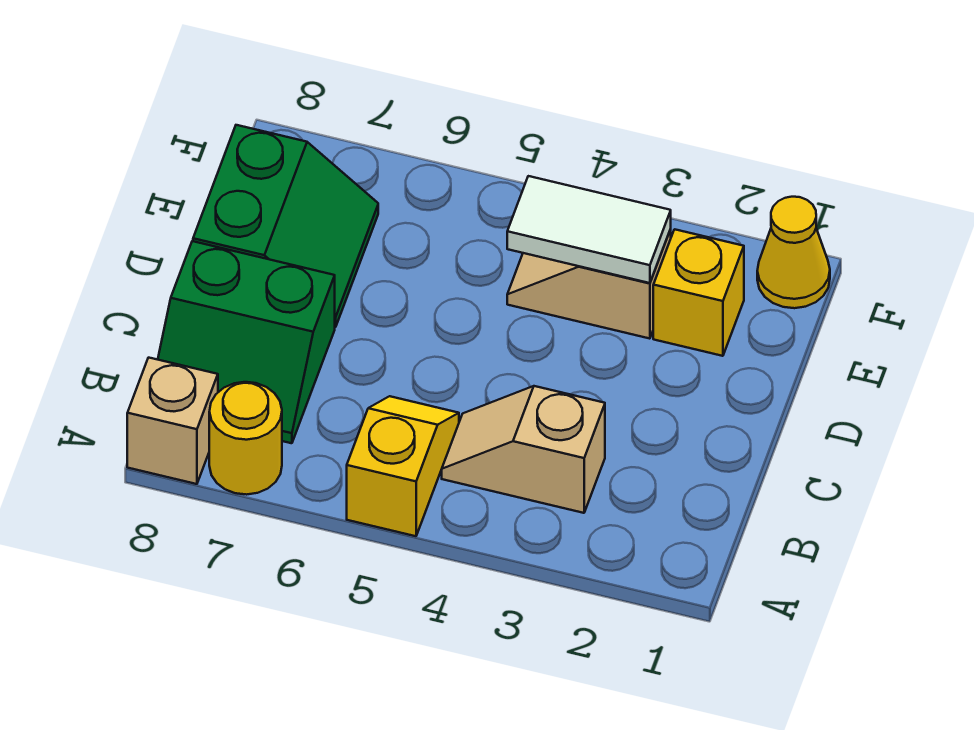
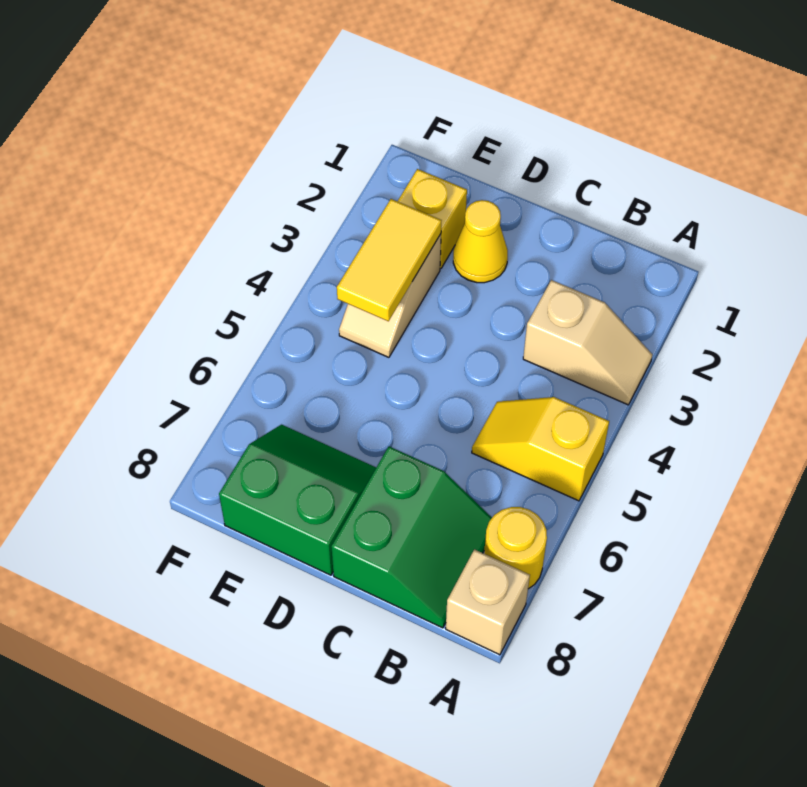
tan 1x2 slope [442,386,605,513] -> tan 1x2 slope turned to [523,280,652,405]
white 1x2 tile [507,176,671,283] -> yellow 1x2 tile [337,199,442,321]
yellow 1x1 cone [757,197,830,308] -> yellow 1x1 cone moved to [453,200,508,283]

